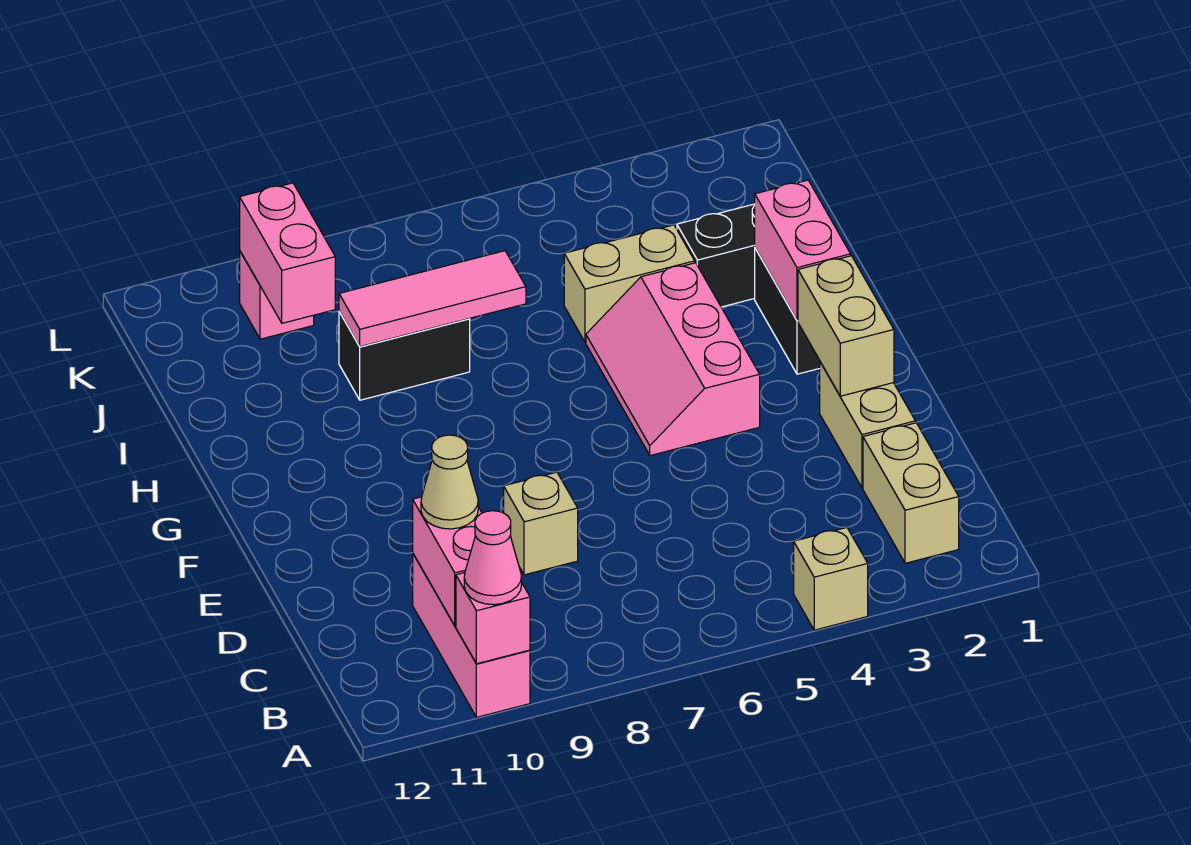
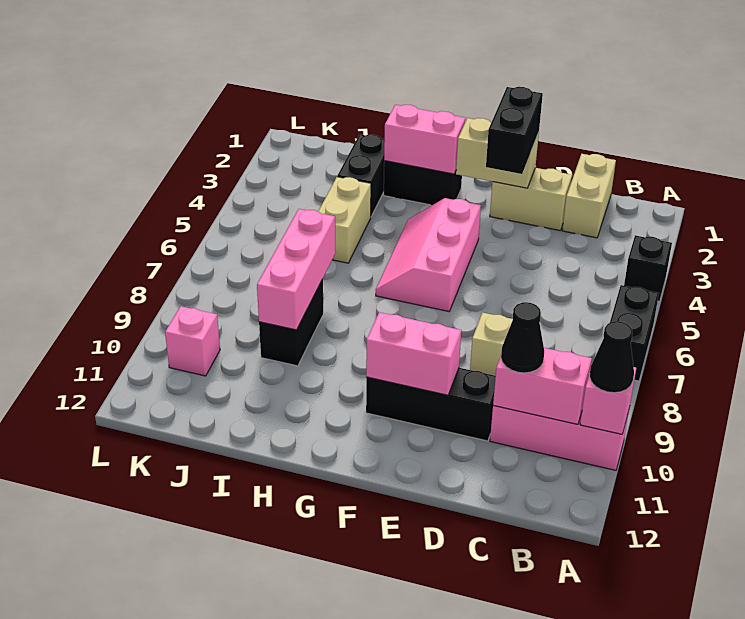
tan 1x1 brick [794,528,868,630] -> black 1x1 brick [624,235,672,301]
none -> black 1x2 brick [610,285,659,381]
pink 1x1 cone [464,511,522,605] -> black 1x1 cone [590,321,634,393]
tan 1x2 brick [863,423,959,563] -> tan 1x2 brick turned to [562,154,616,238]
tan 1x1 cone [421,435,478,529] -> black 1x1 cone [501,302,544,373]
none -> black 1x3 brick [366,368,496,441]
none -> black 1x2 brick [486,87,543,174]
pink 2x3 slope [586,263,760,456] -> pink 2x3 slope turned to [376,198,481,311]
pink 1x3 tile [339,251,526,347] -> pink 1x3 brick [257,209,336,330]
pink 1x2 brick [240,183,335,323] -> pink 1x2 brick moved to [366,312,461,395]

